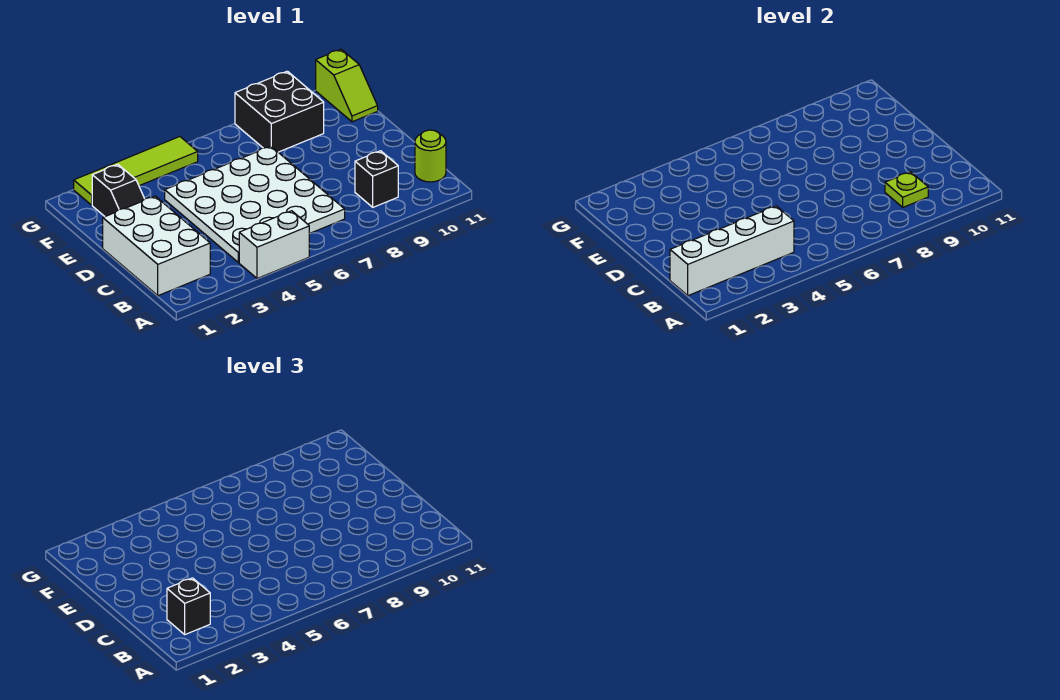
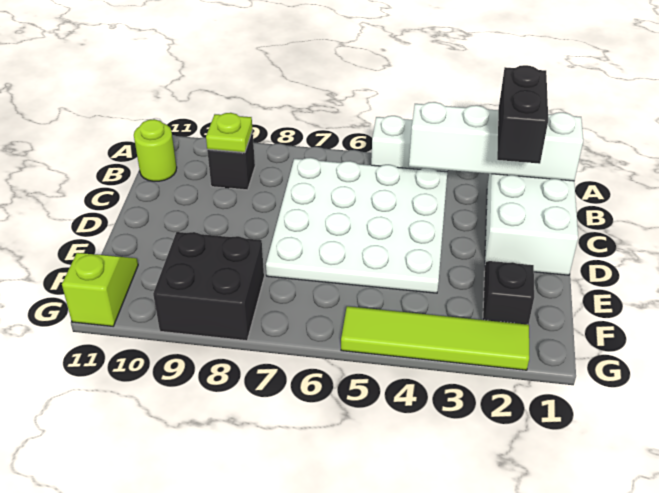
black 1x1 brick [167,578,210,634] -> black 1x2 brick [497,65,548,164]

